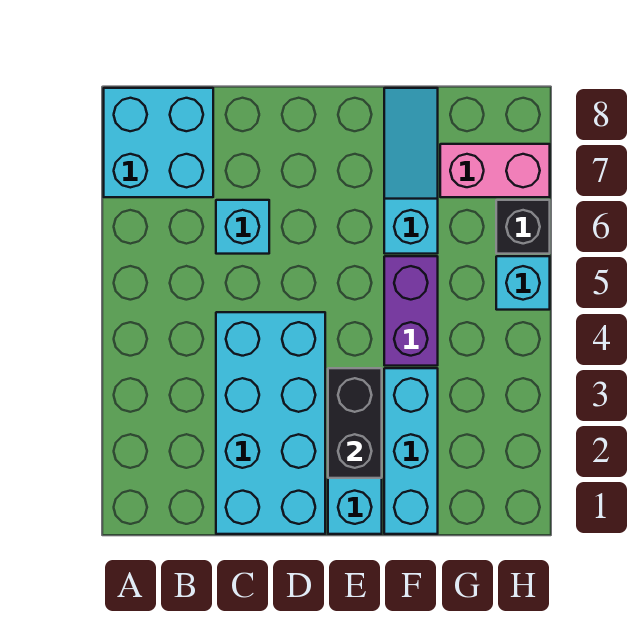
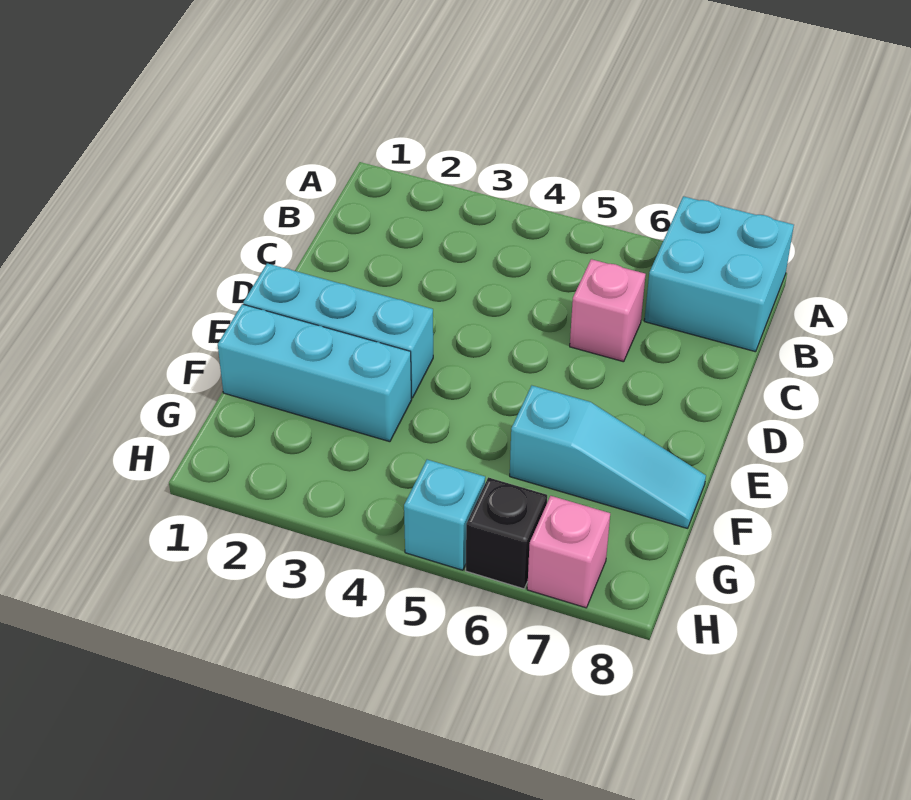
cyan 2x4 brick [216,312,325,534] -> none
cyan 1x1 brick [216,200,269,254] -> pink 1x1 brick [570,259,646,362]
black 1x2 brick [328,368,382,478] -> none
purple 1x2 brick [384,256,438,366] -> none
pink 1x2 brick [440,144,550,197] -> pink 1x1 brick [527,496,610,608]

